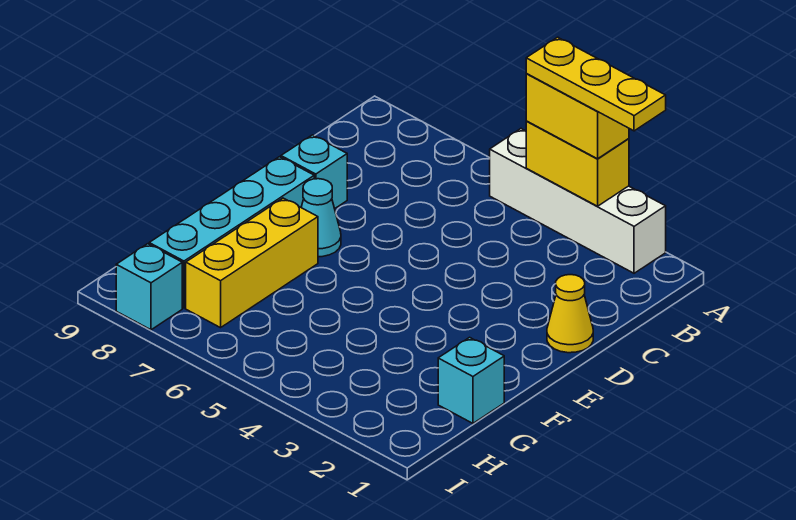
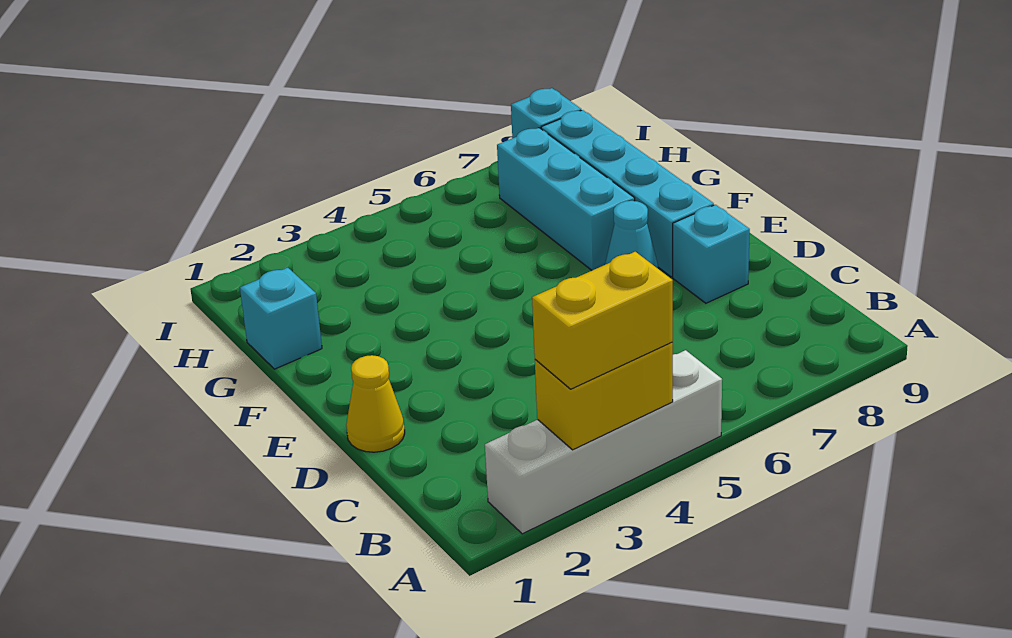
yellow 1x3 plate [526,37,666,131] -> none
yellow 1x3 brick [186,198,318,328] -> cyan 1x3 brick [497,128,635,270]

